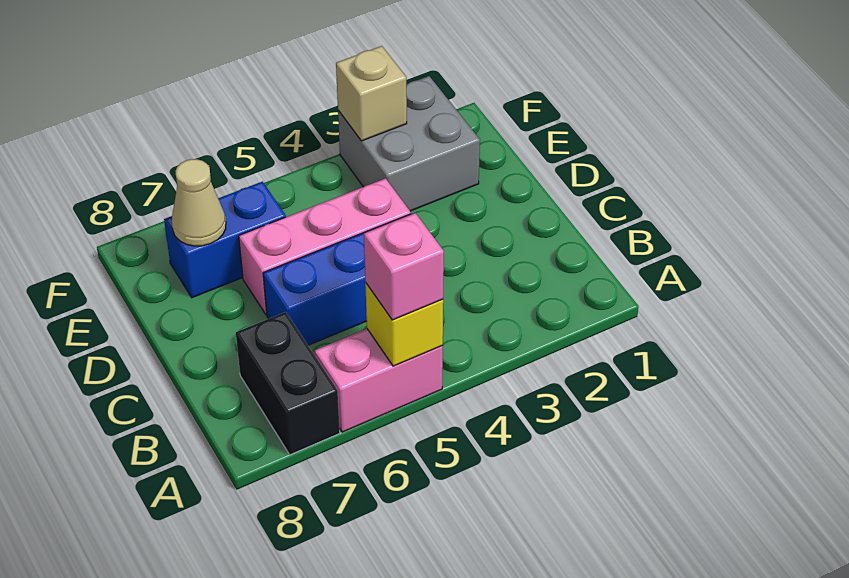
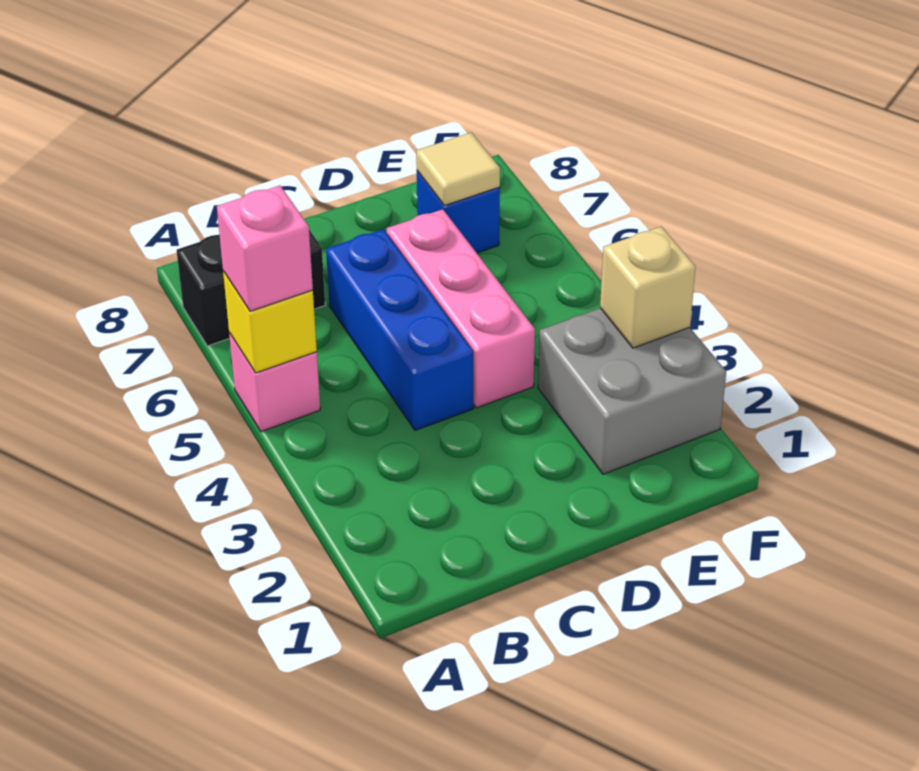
pink 1x2 brick [315,329,443,432] -> pink 1x1 brick [229,333,320,432]
blue 1x2 brick [164,182,286,298] -> blue 1x1 brick [417,171,500,253]
tan 1x1 cone [172,159,226,246] -> tan 1x1 tile [416,132,500,206]

